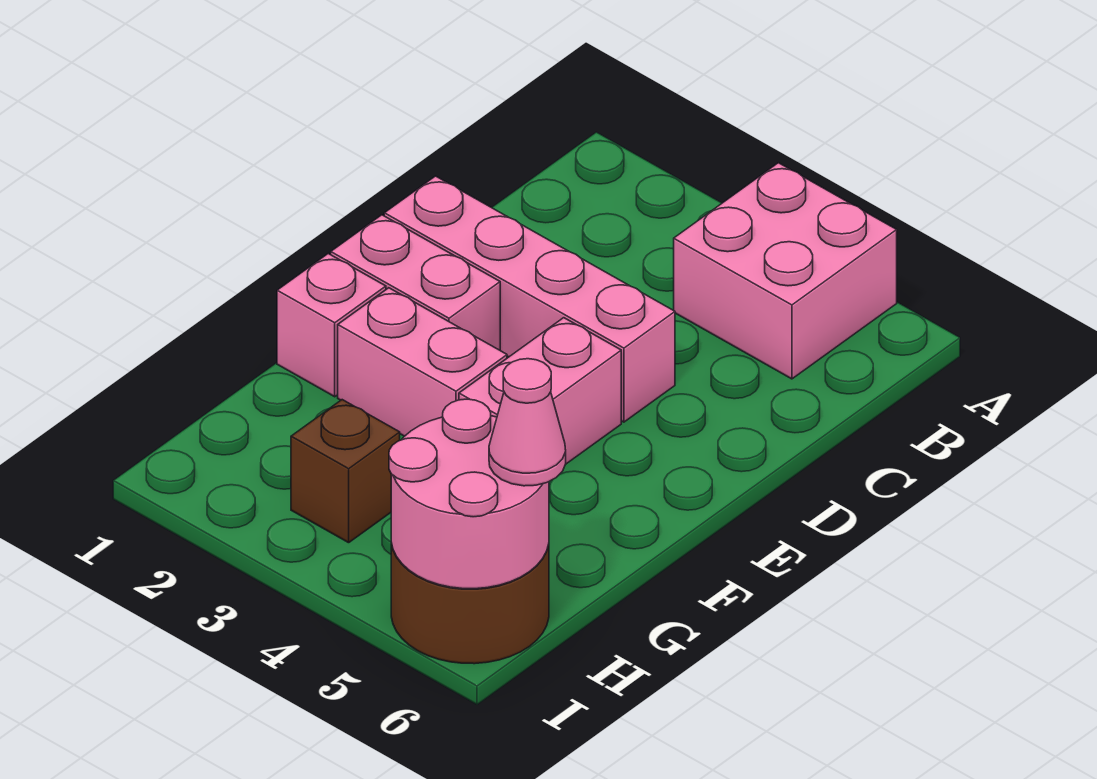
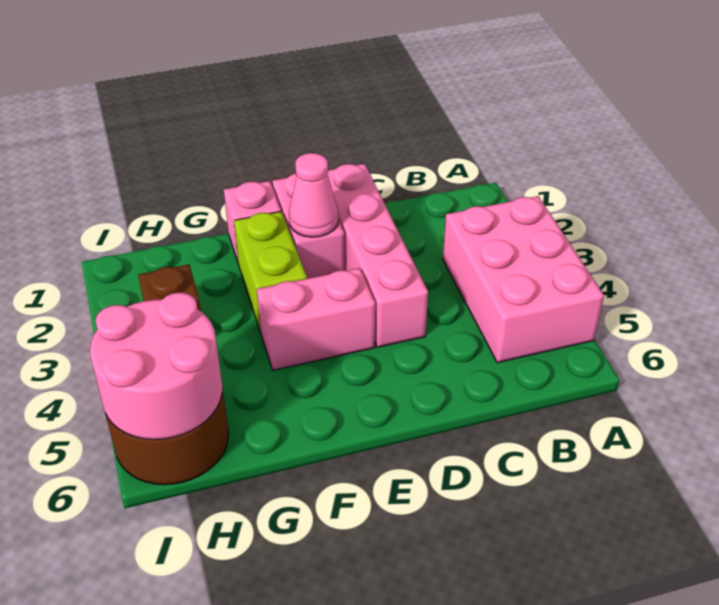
pink 2x2 brick [674,163,897,379] -> pink 2x3 brick [443,196,604,363]
pink 1x2 brick [338,288,507,436] -> lime 1x2 brick [234,211,307,332]
pink 1x1 cone [489,359,566,486] -> pink 1x1 cone moved to [289,153,338,237]

